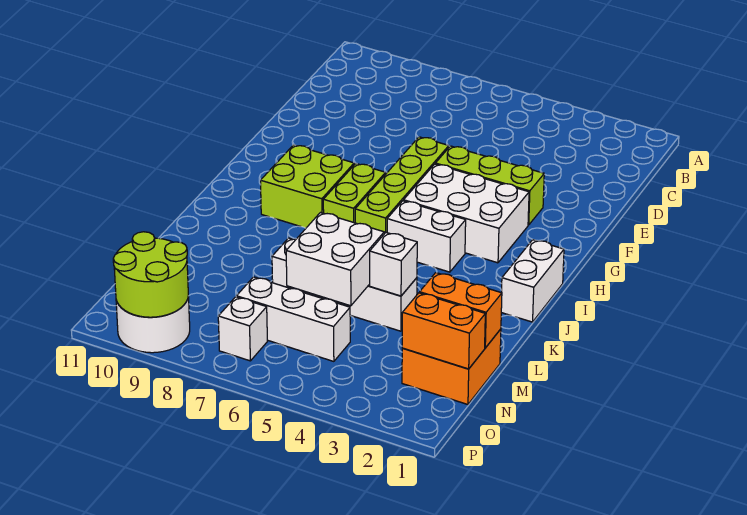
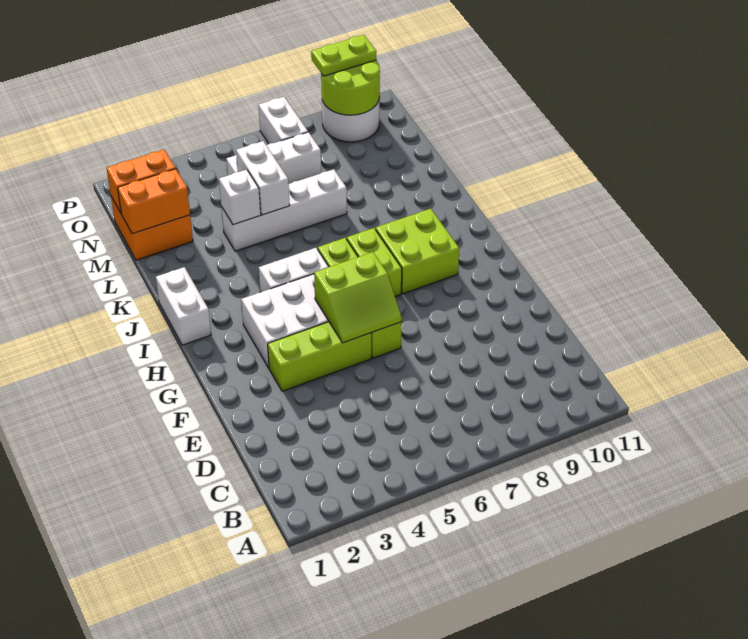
none -> lime 2x2 slope [314,252,402,343]
white 2x2 brick [286,213,384,306] -> white 1x2 brick [236,141,290,215]
white 1x1 brick [218,297,267,361] -> white 1x2 brick [258,97,308,144]
none -> lime 1x2 plate [311,35,376,76]

